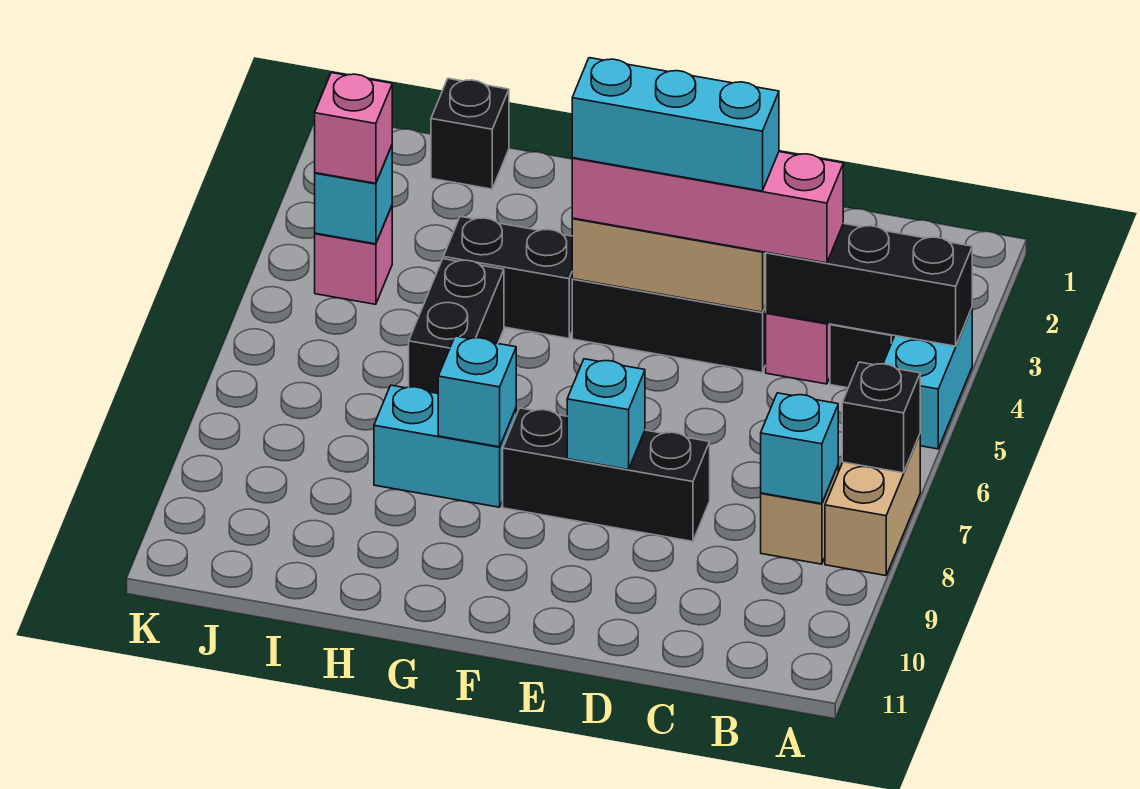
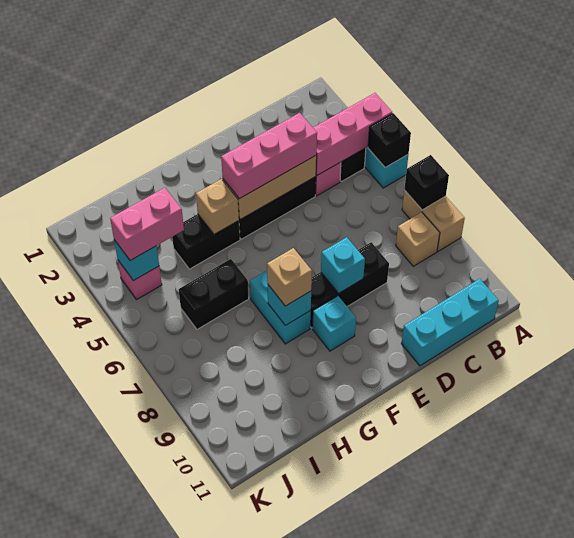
black 1x3 brick [766,224,972,346] -> pink 1x3 brick [313,93,392,175]
cyan 1x1 brick [761,393,838,504] -> cyan 1x1 brick moved to [312,296,356,351]
pink 1x4 brick [572,152,843,263] -> pink 1x3 brick [221,113,317,199]
cyan 1x3 brick [572,58,779,191] -> cyan 1x3 brick moved to [401,279,499,366]
none -> tan 1x1 brick [196,179,239,234]
cyan 1x2 brick [374,385,516,507] -> cyan 1x2 brick turned to [250,271,311,344]
none -> tan 1x1 brick [267,248,312,306]
black 1x2 brick [409,259,504,393] -> black 1x2 brick turned to [179,259,249,329]
black 1x1 brick [431,79,509,189] -> black 1x1 brick moved to [368,113,411,167]
pink 1x1 brick [315,73,392,183] -> pink 1x2 brick [110,188,184,260]

